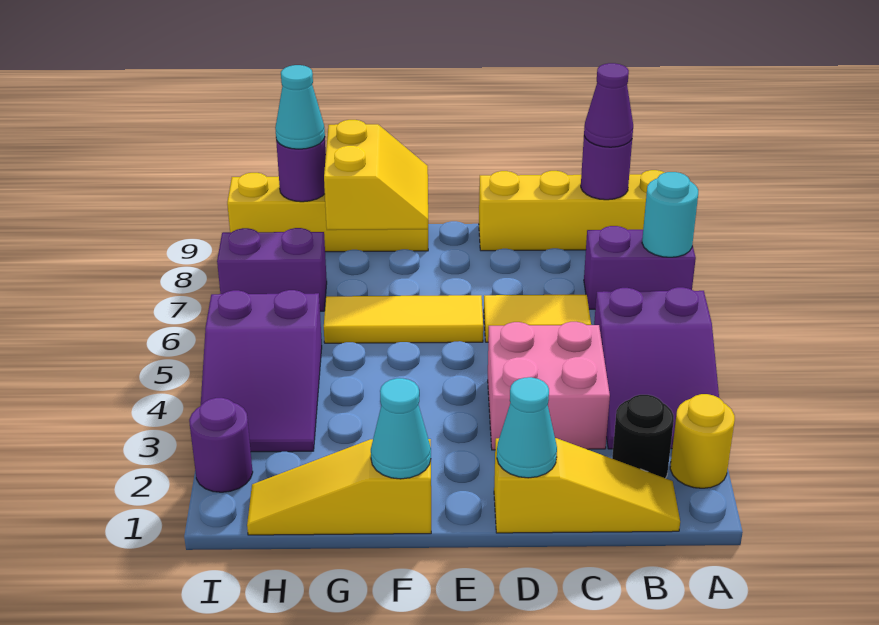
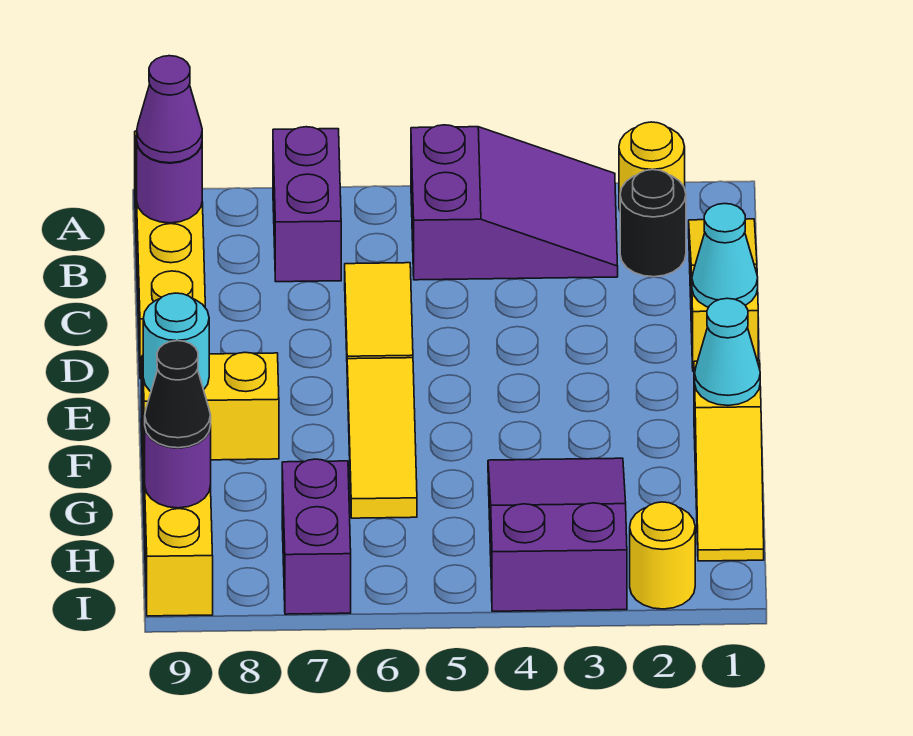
cyan 1x1 round brick [642,172,698,257] -> cyan 1x1 round brick moved to [143,293,209,392]
pink 2x2 brick [488,322,610,450] -> none
purple 2x3 slope [201,290,322,452] -> purple 2x3 slope turned to [488,458,627,611]
cyan 1x1 cone [275,65,325,149] -> black 1x1 cone [145,341,211,448]
purple 1x1 round brick [189,398,253,492] -> yellow 1x1 round brick [630,502,695,609]

